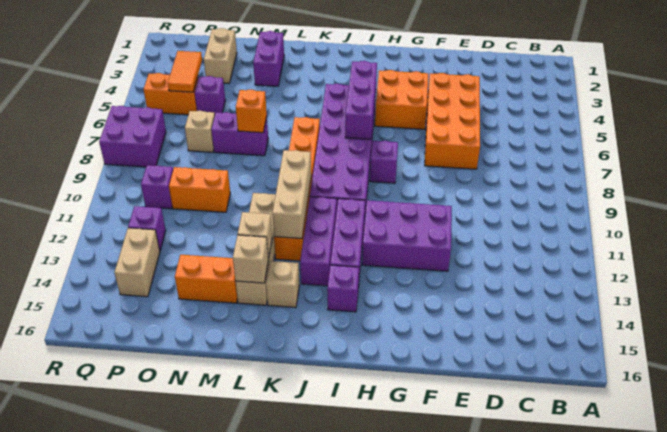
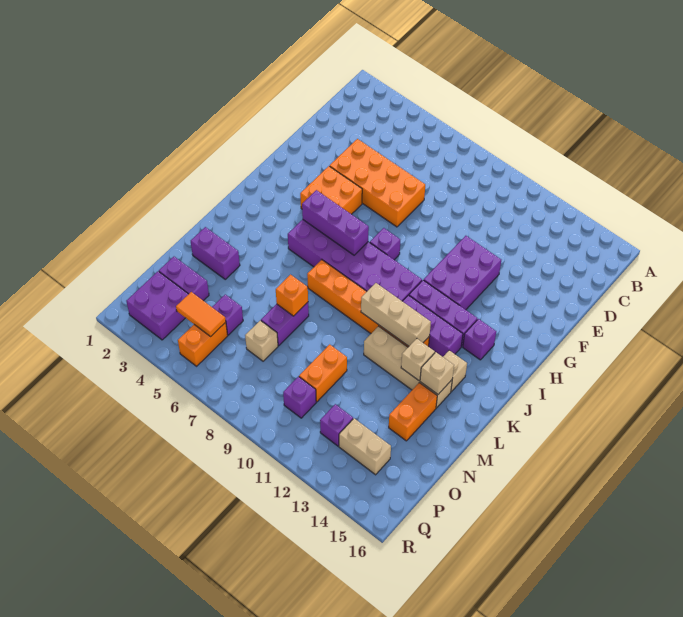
tan 1x2 brick [204,28,237,84] -> purple 1x2 brick [159,257,209,301]
purple 2x2 brick [99,106,166,167] -> purple 2x2 brick moved to [126,271,188,340]

